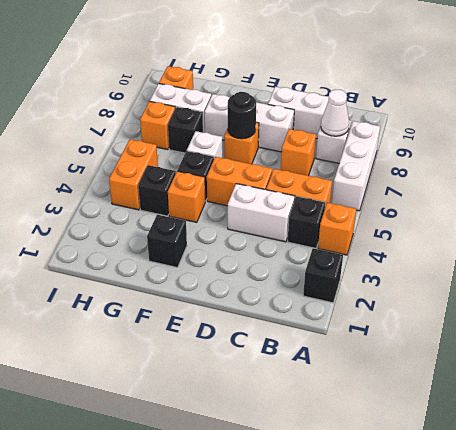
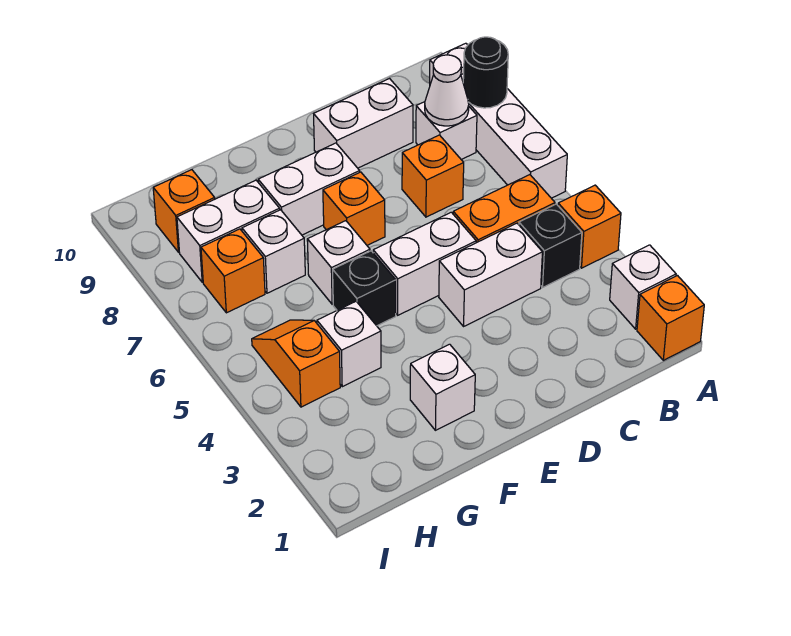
black 1x1 brick [303,248,343,303] -> white 1x1 brick [610,245,676,329]
white 1x3 brick [332,121,380,211] -> white 1x4 brick [430,43,567,198]
orange 1x2 brick [207,157,272,206] -> white 1x2 brick [373,212,476,315]
white 1x3 brick [205,94,294,152] -> white 1x2 brick [258,143,360,235]
black 1x1 round brick [228,92,256,139] -> black 1x1 round brick moved to [463,37,508,108]
black 1x1 brick [147,214,187,268] -> white 1x1 brick [410,344,475,430]
orange 1x1 brick [168,171,205,222] -> orange 1x1 brick moved to [637,276,704,360]
black 1x1 brick [138,165,176,216] -> white 1x1 brick [317,302,381,387]
black 1x1 brick [168,107,203,153] -> white 1x1 brick [242,210,305,293]
orange 1x2 brick [109,139,158,210] -> orange 1x2 slope [252,320,340,407]

